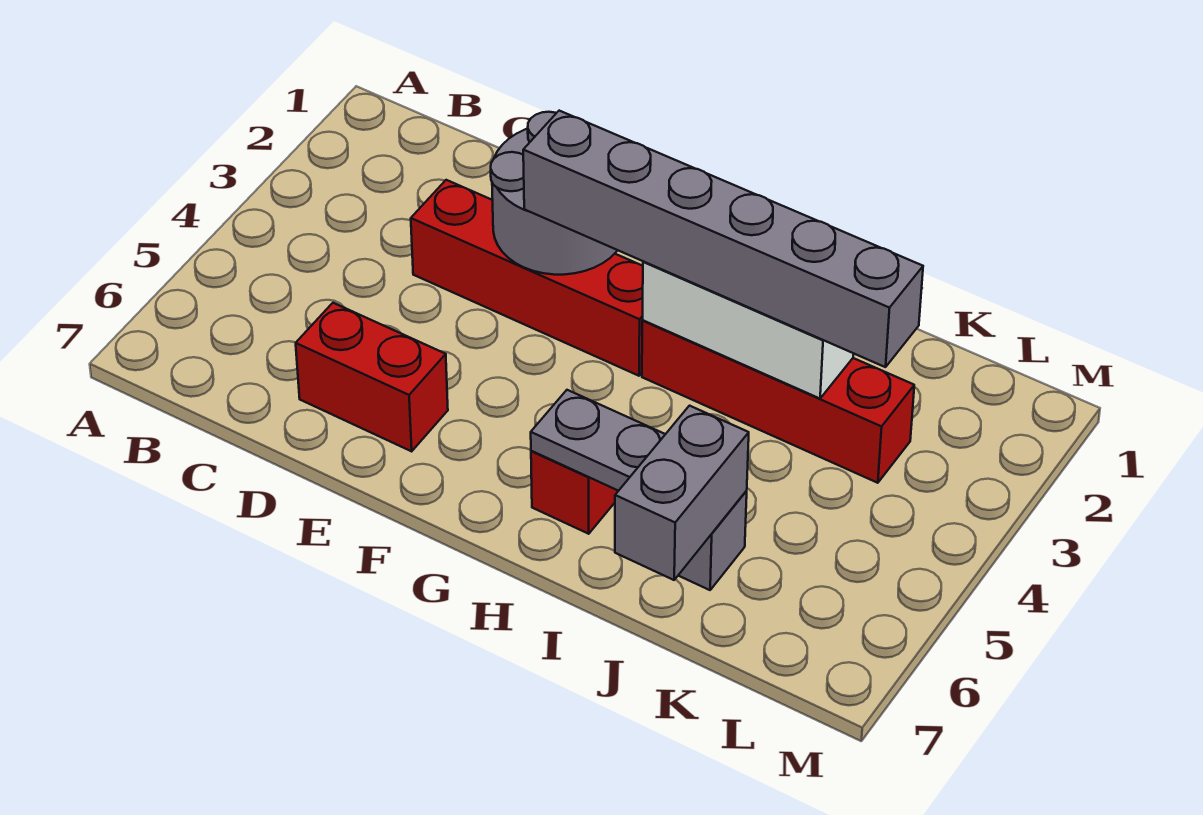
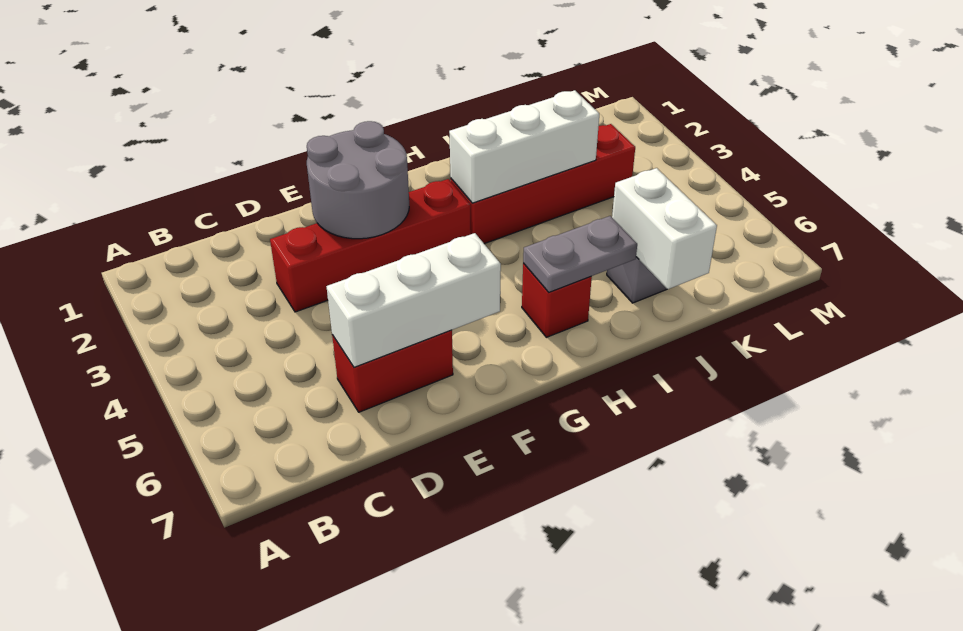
none -> white 1x3 brick [326,233,501,367]
grey 1x6 brick [523,111,923,367] -> none
grey 1x2 brick [615,406,749,580] -> white 1x2 brick [612,168,717,289]

